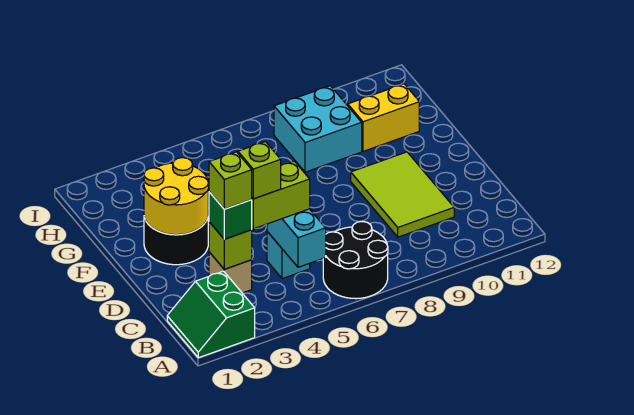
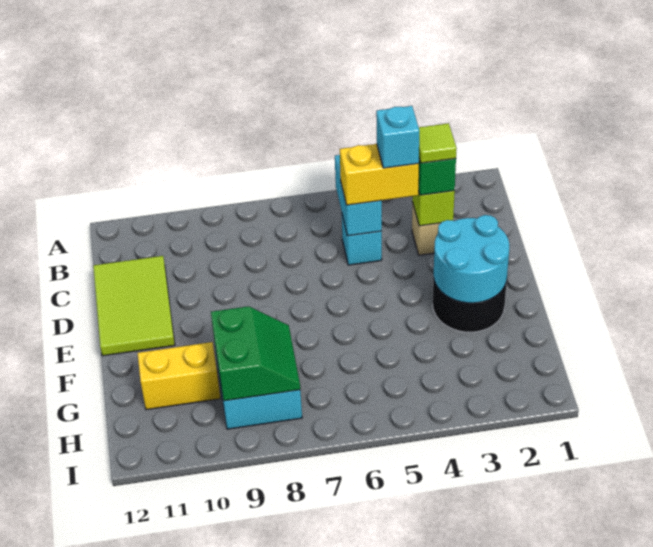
green 2x2 slope [167,271,255,358] -> green 2x2 slope moved to [211,306,300,401]
black 2x2 round brick [323,222,388,299] -> none
lime 1x1 brick [209,152,252,209] -> lime 1x1 tile [419,123,457,163]
lime 1x2 brick [252,161,310,229] -> yellow 1x2 brick [340,144,419,205]
lime 1x1 brick [238,142,281,199] -> cyan 1x1 brick [376,106,419,168]
lime 2x3 tile [351,152,454,237] -> lime 2x3 tile moved to [93,256,175,356]
yellow 2x2 round brick [144,158,209,235] -> cyan 2x2 round brick [434,215,509,303]

